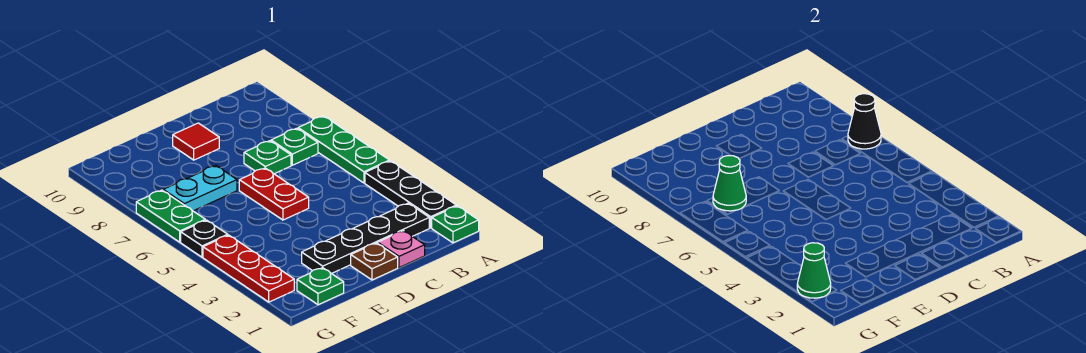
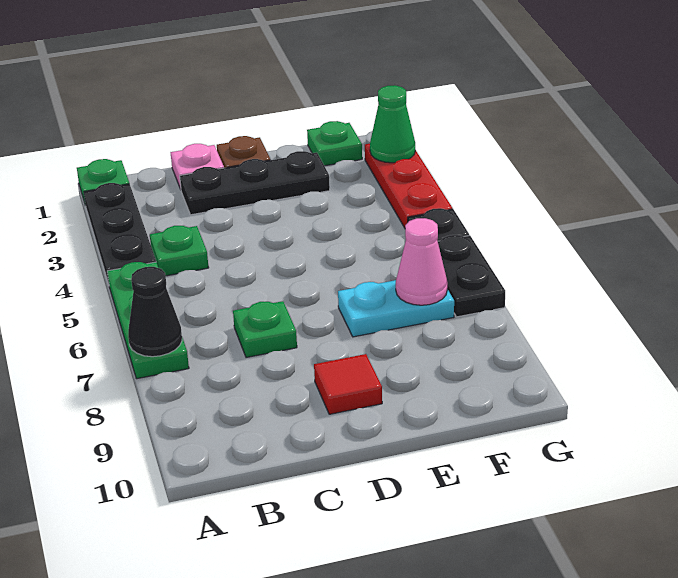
black 1x4 plate [302,203,429,274] -> black 1x3 plate [180,151,330,215]
green 1x1 plate [271,128,318,165] -> green 1x1 plate moved to [150,226,209,276]
red 1x2 plate [239,168,309,220] -> none
green 1x1 cone [713,156,746,211] -> pink 1x1 cone [396,218,447,305]
green 1x2 plate [136,190,205,242] -> black 1x2 plate [438,235,505,317]

